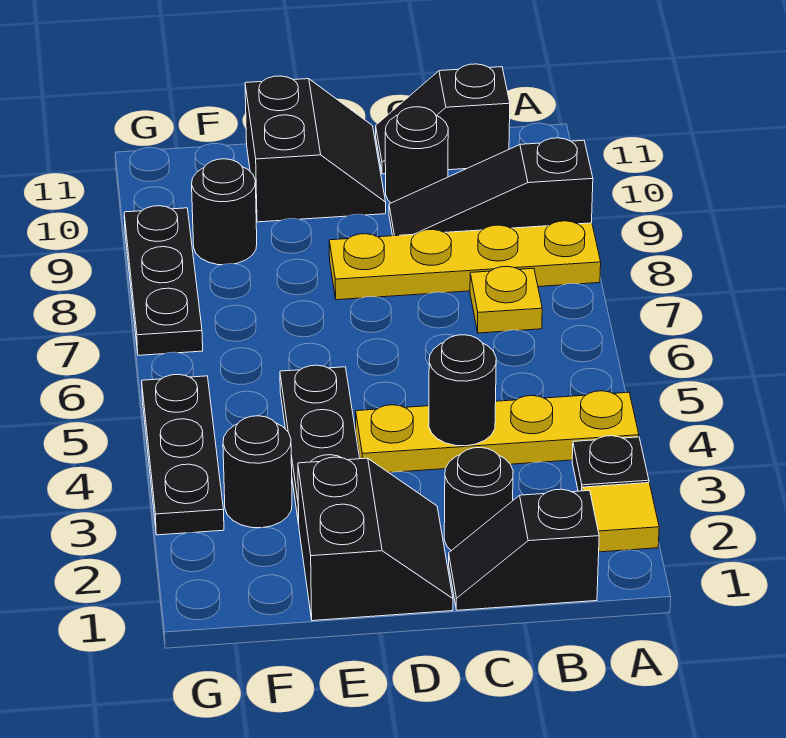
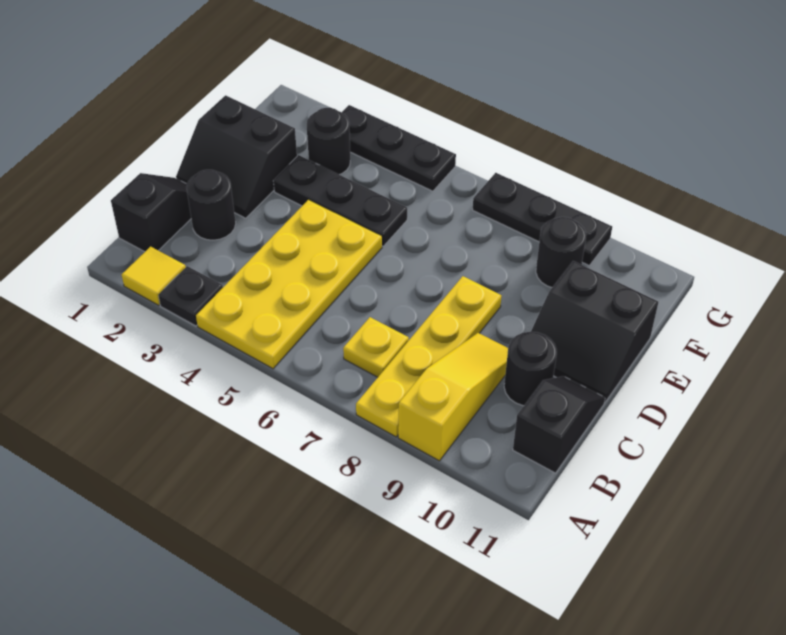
yellow 1x4 plate [356,391,639,473] -> yellow 2x4 plate [196,200,382,369]
black 1x3 slope [389,138,593,236] -> yellow 1x3 slope [398,333,508,461]
black 1x1 round brick [429,335,496,446] -> none

